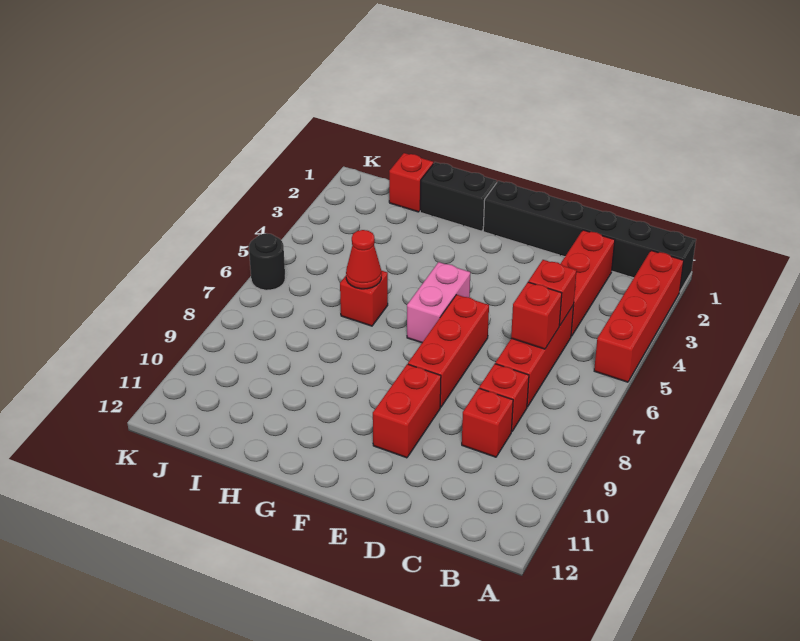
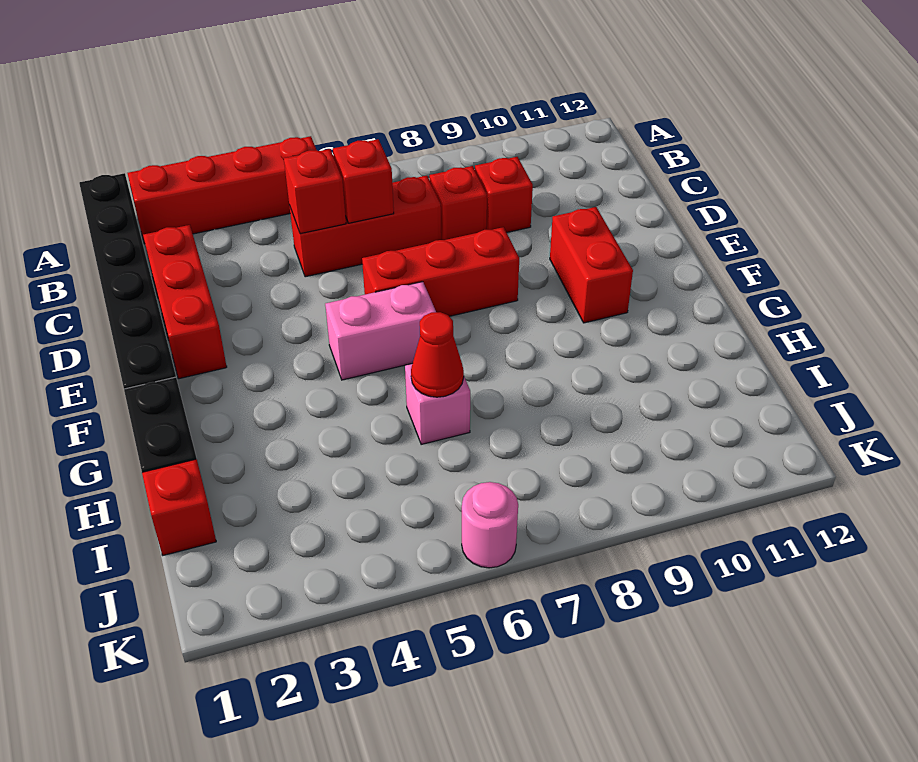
red 1x3 brick [561,230,615,336] -> red 1x3 brick turned to [143,225,227,379]
red 1x2 brick [373,364,441,458] -> red 1x2 brick turned to [550,207,633,323]
red 1x1 brick [340,270,388,326] -> pink 1x1 brick [405,364,470,444]
black 1x1 round brick [249,233,285,290] -> pink 1x1 round brick [462,482,518,568]

